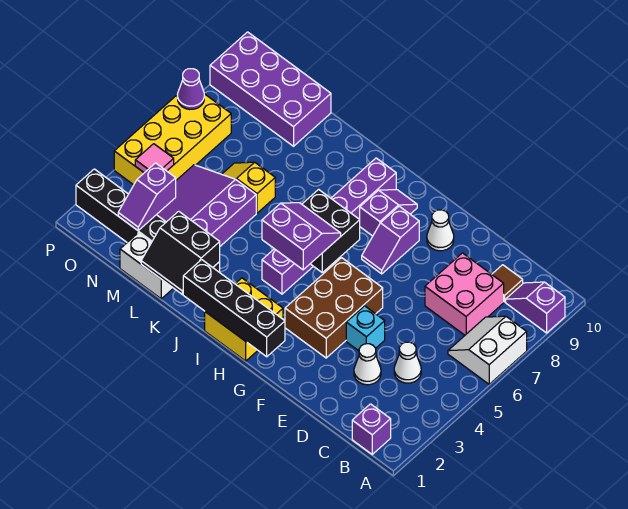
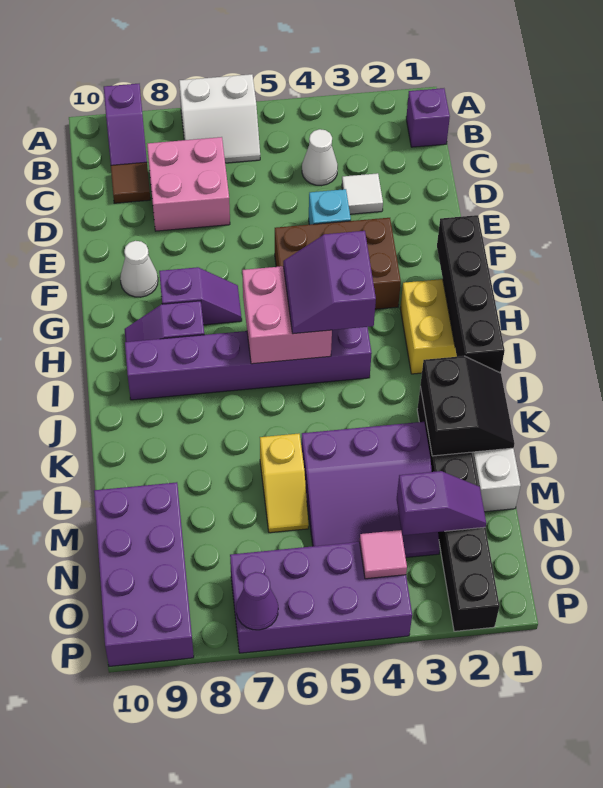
white 1x1 cone [354,344,381,385] -> white 1x1 tile [342,173,383,214]
black 2x2 brick [302,189,360,272] -> pink 2x2 brick [242,266,332,364]
yellow 2x4 brick [114,94,231,185] -> purple 2x4 brick [230,542,412,653]

